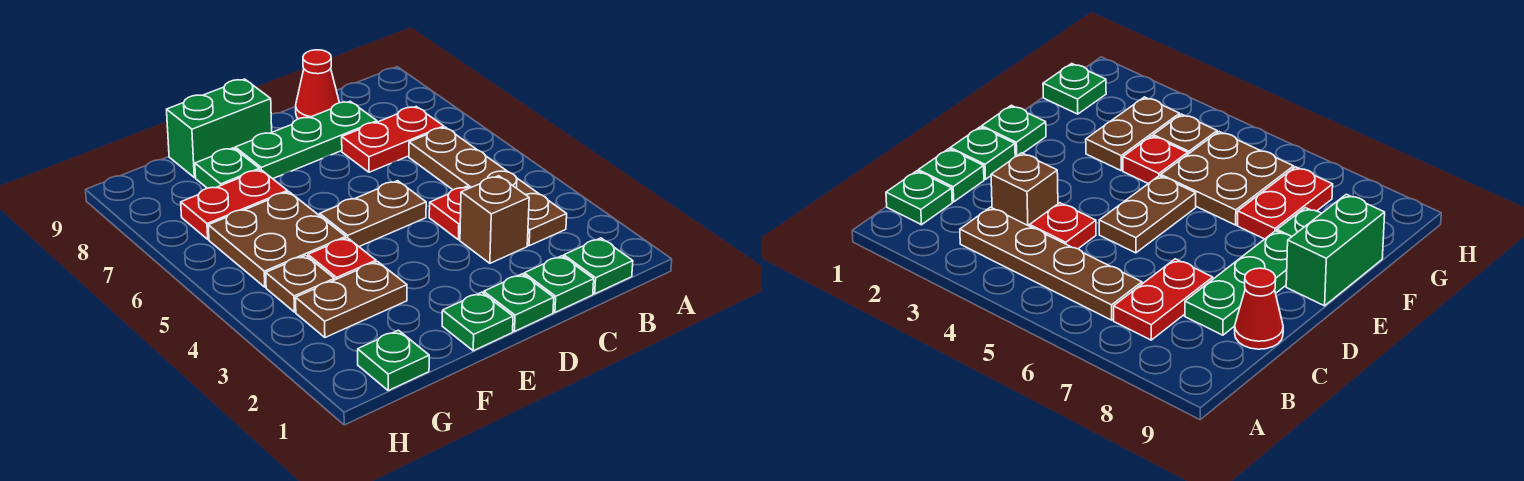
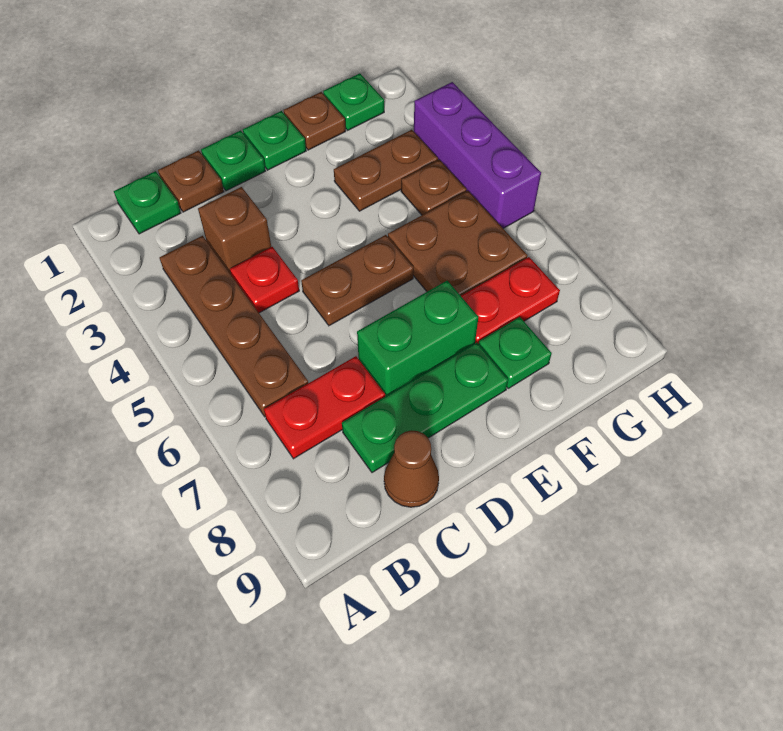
green 1x1 plate [524,256,594,312] -> brown 1x1 plate [158,150,224,212]
red 1x1 cone [296,50,339,119] -> brown 1x1 cone [384,431,439,507]
green 1x2 brick [167,79,272,178] -> green 1x2 brick moved to [357,281,479,396]
none -> brown 1x1 plate [284,92,346,150]
red 1x1 plate [308,238,376,280] -> none
none -> purple 1x3 brick [414,82,541,228]

